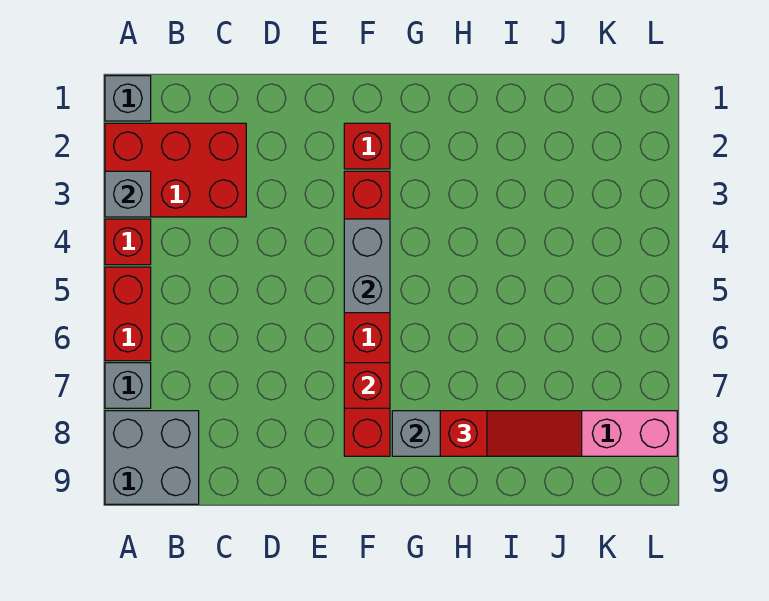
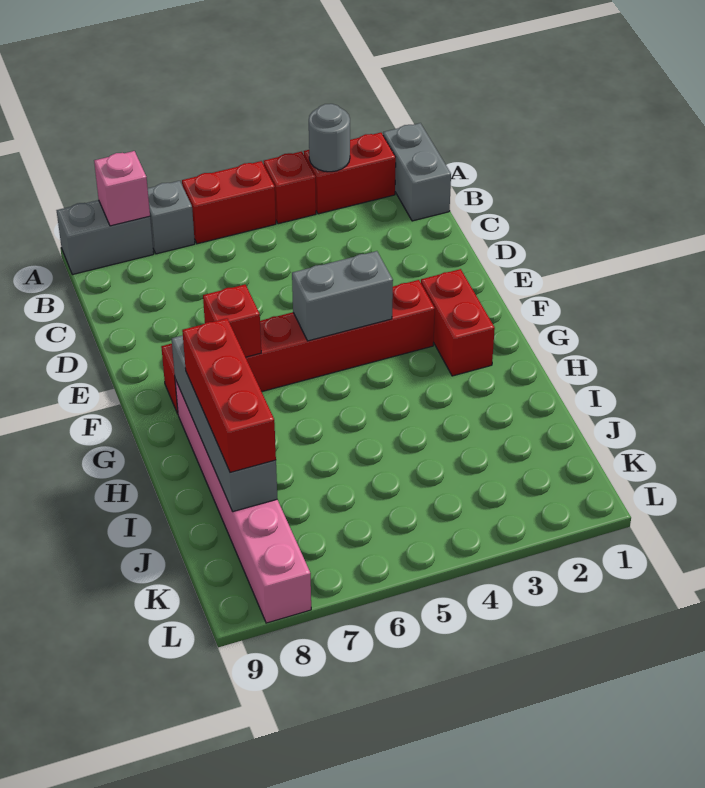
grey 1x1 brick [105,76,151,121] -> grey 1x2 brick [383,123,451,221]
red 2x3 brick [105,123,246,217] -> red 1x2 brick [304,133,396,214]
grey 1x1 brick [105,171,151,217] -> grey 1x1 round brick [309,104,350,172]
grey 2x2 brick [105,411,199,504] -> grey 1x2 brick [56,200,154,275]
none -> pink 1x1 brick [94,151,150,226]
red 1x1 brick [344,123,390,169] -> red 1x2 brick [421,269,495,376]
red 1x3 slope [440,411,582,456] -> red 1x3 brick [182,318,276,472]

